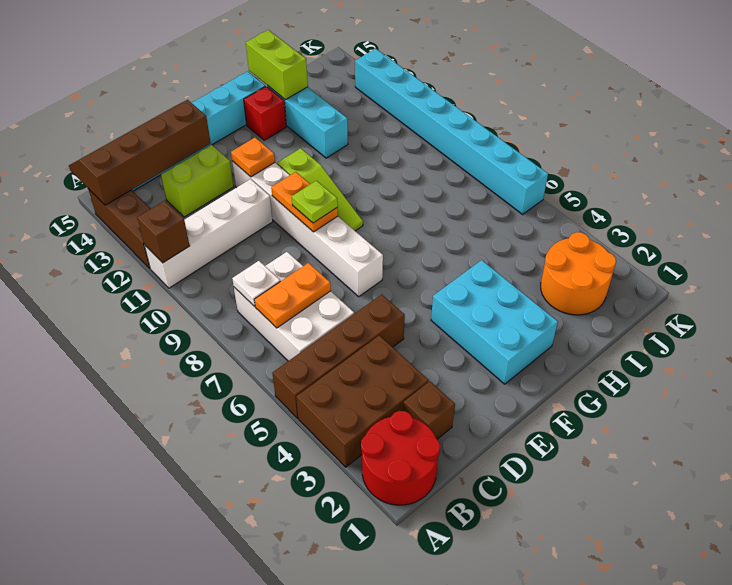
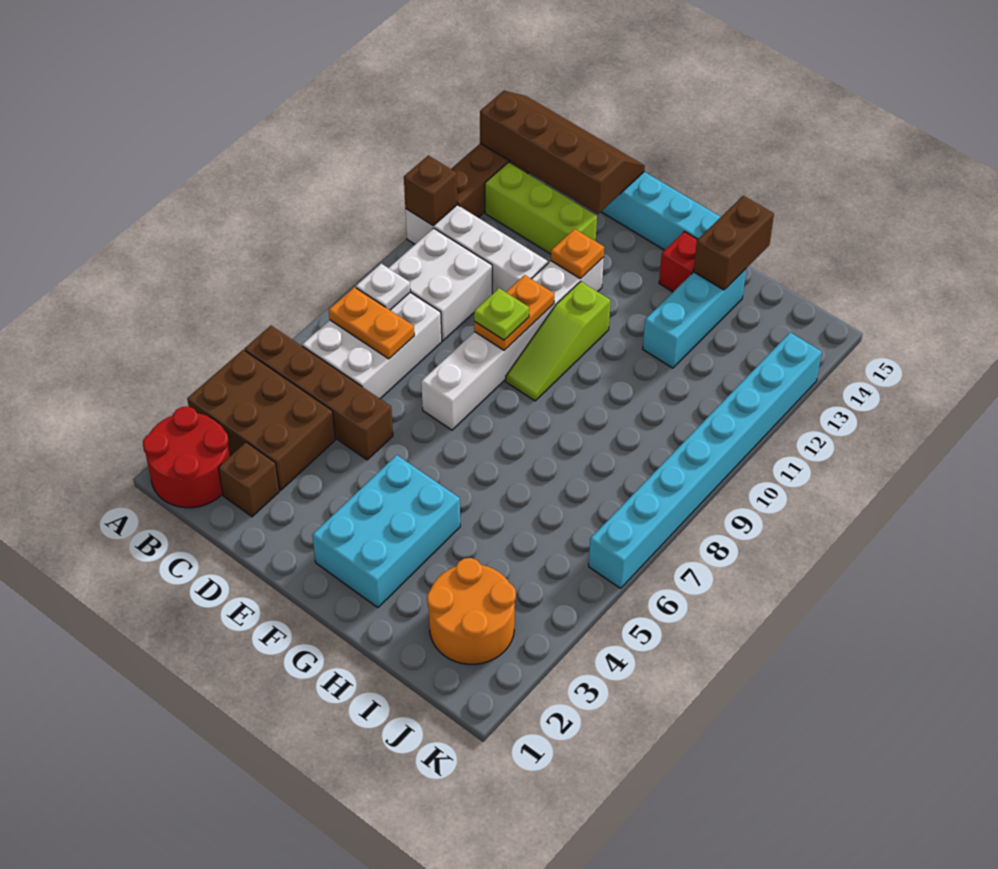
none -> white 2x2 brick [389,228,492,341]
lime 1x2 brick [161,145,234,217] -> lime 1x3 brick [485,162,597,254]
lime 1x2 brick [246,30,308,100] -> brown 1x2 brick [694,196,774,290]

